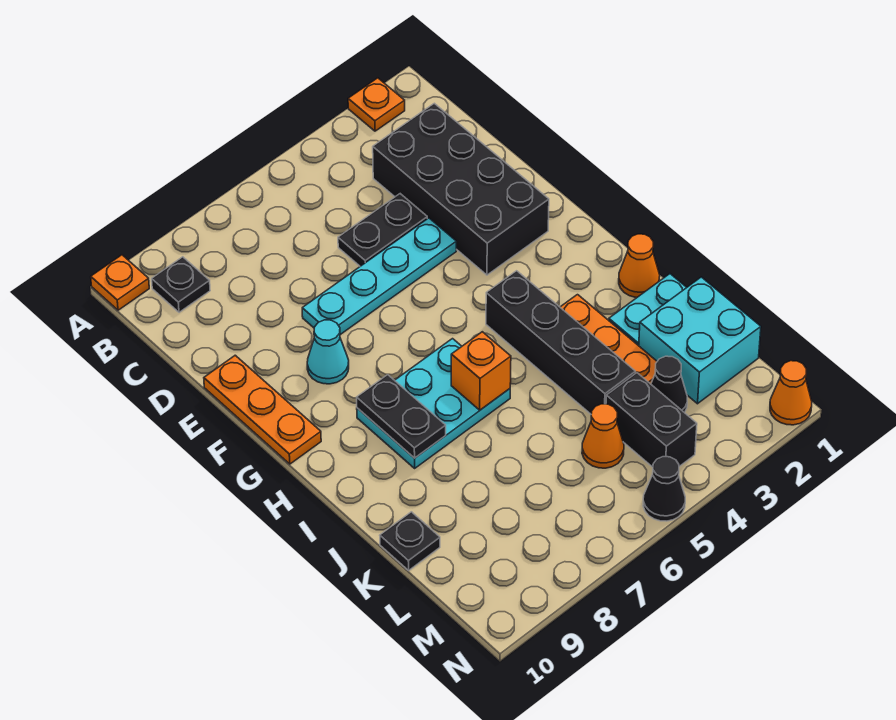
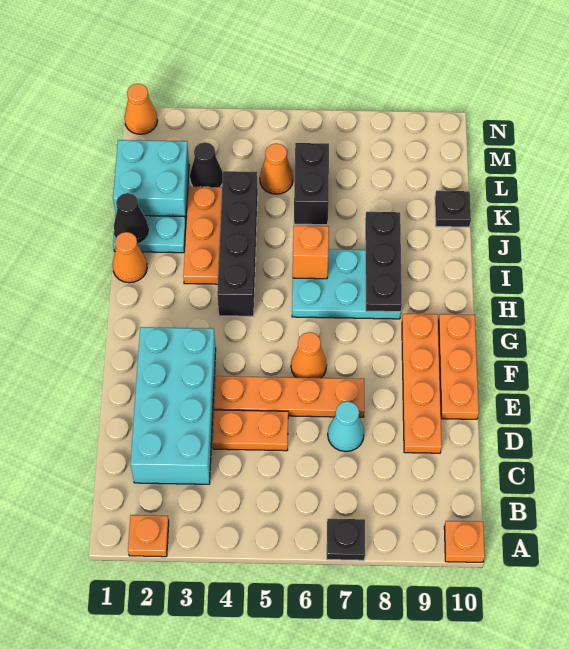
black 1x1 plate [152,257,210,312] -> black 1x1 plate moved to [327,519,365,560]
black 2x4 brick [373,103,549,275] -> cyan 2x4 brick [131,327,216,484]
black 1x2 plate [338,194,427,266] -> orange 1x2 plate [212,410,288,451]
none -> orange 1x4 plate [402,314,442,453]
cyan 1x4 plate [302,218,456,335] -> orange 1x4 plate [214,376,364,417]
none -> orange 1x1 cone [291,332,327,378]
cyan 1x1 cone [307,320,349,384] -> cyan 1x1 cone moved to [328,401,364,452]
black 1x2 plate [357,375,446,458] -> black 1x3 plate [365,212,402,312]
black 1x2 brick [606,373,697,467] -> black 1x2 brick moved to [294,143,329,225]
black 1x1 cone [643,457,685,521] -> black 1x1 cone moved to [114,193,148,243]

